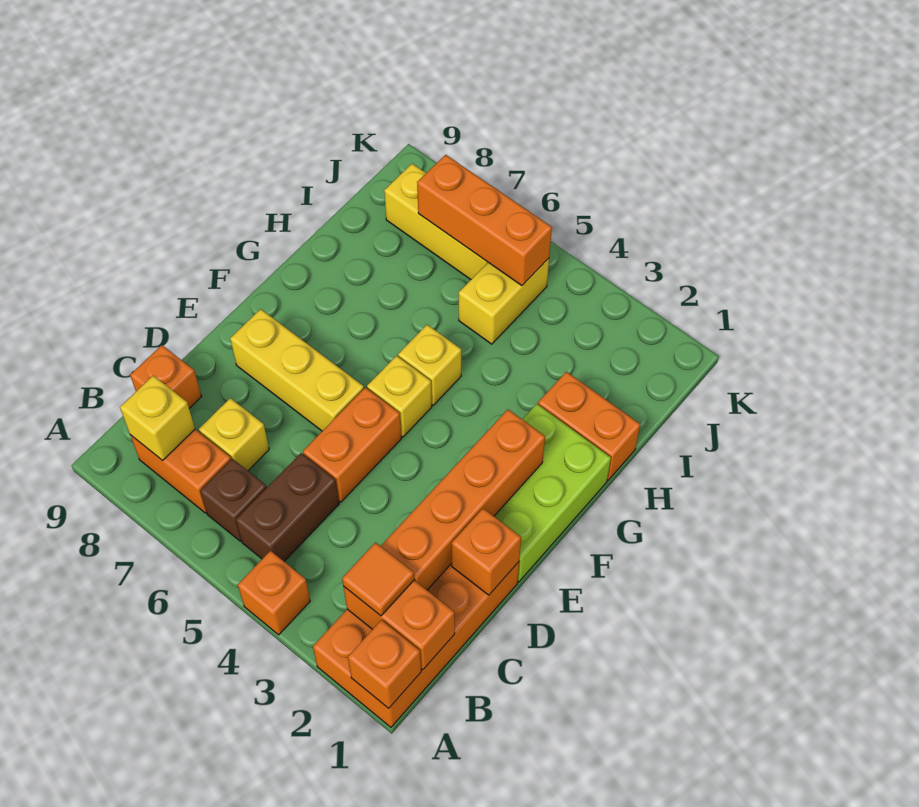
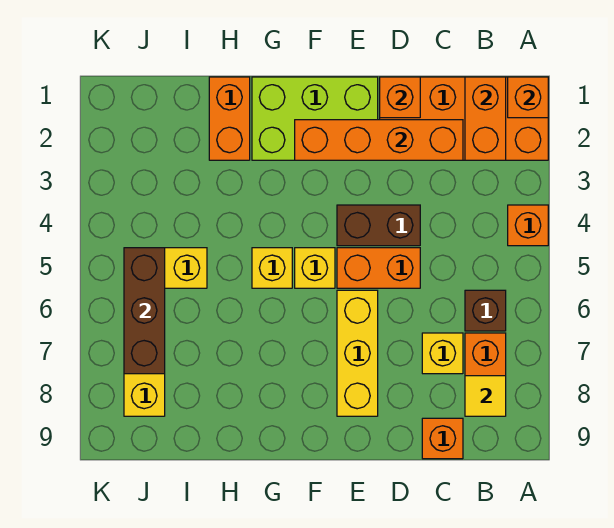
orange 1x1 tile [342,542,414,616] -> none
brown 1x2 brick [236,453,339,561] -> brown 1x2 brick moved to [337,205,420,246]
yellow 1x1 brick [120,375,195,460] -> yellow 1x1 tile [465,376,506,416]
orange 1x3 brick [417,155,552,286] -> brown 1x3 brick [124,248,165,374]

